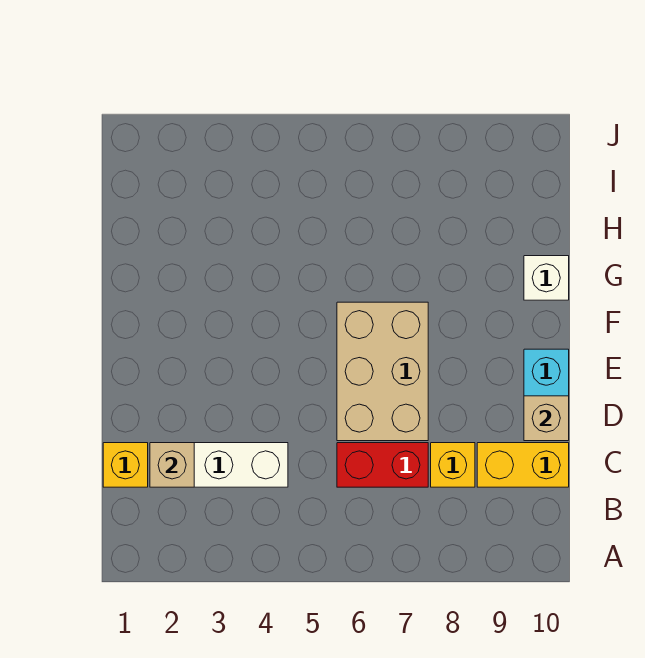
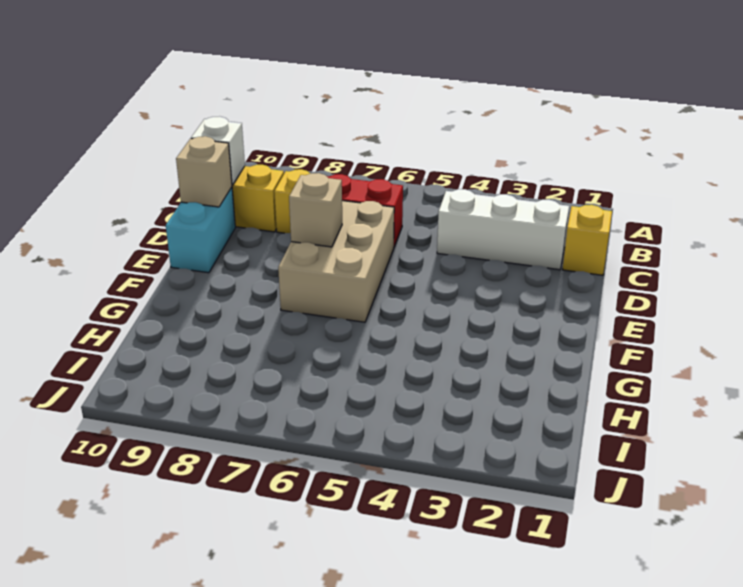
tan 1x1 brick [150,443,194,487] -> tan 1x1 brick moved to [289,173,342,247]
white 1x1 brick [524,256,569,300] -> white 1x1 brick moved to [191,116,245,185]

